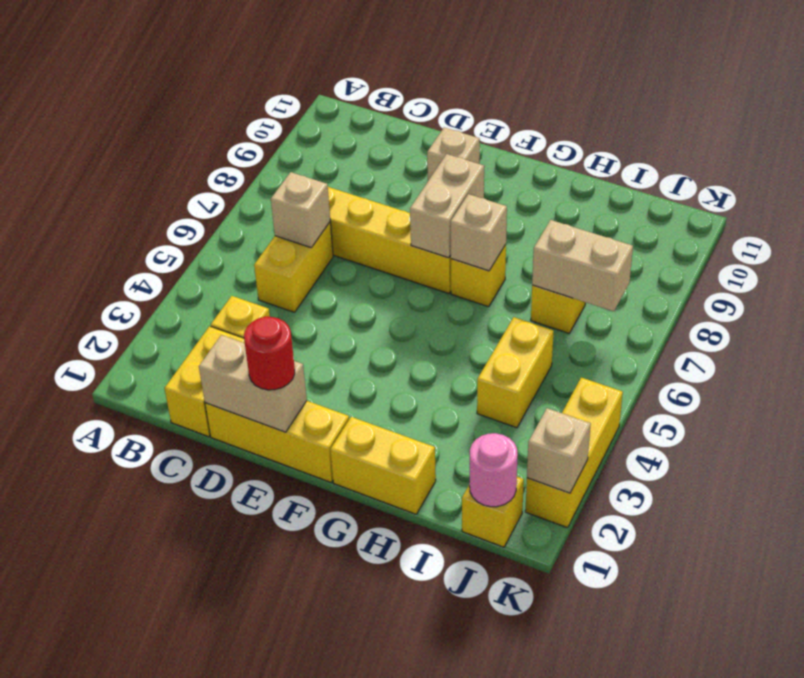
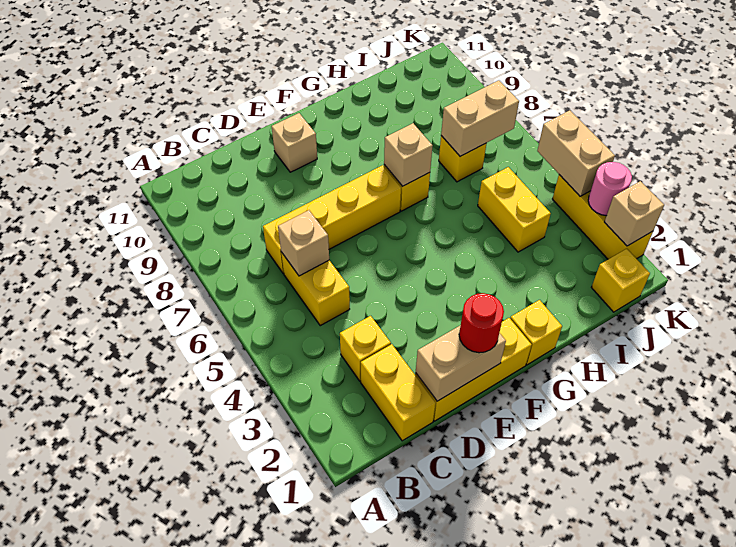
tan 1x2 brick [410,154,484,258] -> tan 1x2 brick moved to [537,110,615,196]
yellow 1x2 brick [330,417,436,514] -> yellow 1x1 brick [510,300,562,365]
pink 1x1 round brick [470,433,518,507] -> pink 1x1 round brick moved to [588,162,632,216]

